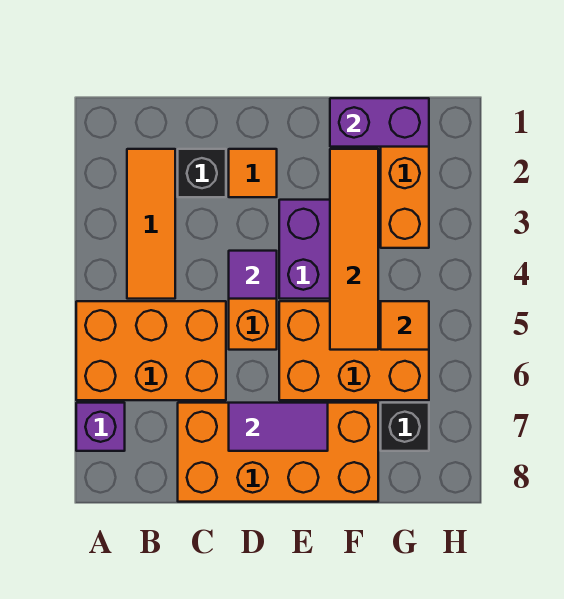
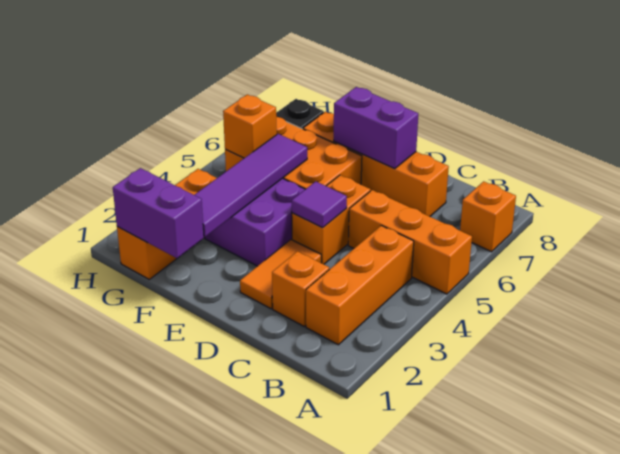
orange 2x3 brick [76,301,226,400] -> orange 1x3 brick [348,190,472,294]
purple 1x1 brick [76,403,125,451] -> orange 1x1 brick [460,181,516,252]
orange 1x3 tile [127,149,175,299] -> orange 1x3 brick [306,225,414,345]
black 1x1 brick [178,149,226,197] -> orange 1x1 brick [272,251,329,326]
orange 2x4 brick [178,403,378,502] -> orange 1x4 brick [303,112,449,216]
orange 1x1 tile [229,149,277,197] -> orange 1x2 tile [240,240,321,309]
purple 1x2 tile [229,403,328,451] -> purple 1x2 brick [334,87,418,169]
orange 1x4 tile [330,149,378,350] -> purple 1x4 tile [195,134,307,237]
orange 1x1 tile [381,301,429,350] -> orange 1x1 brick [223,94,277,158]

